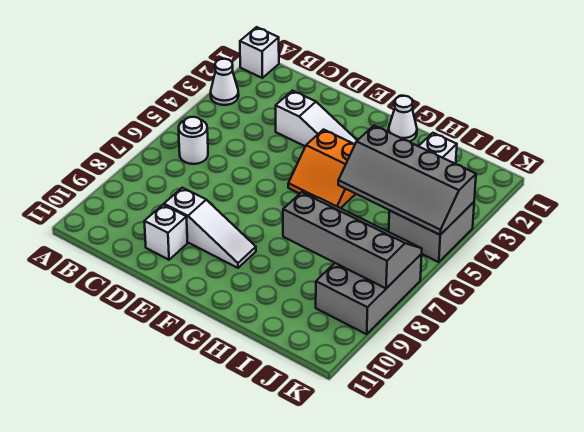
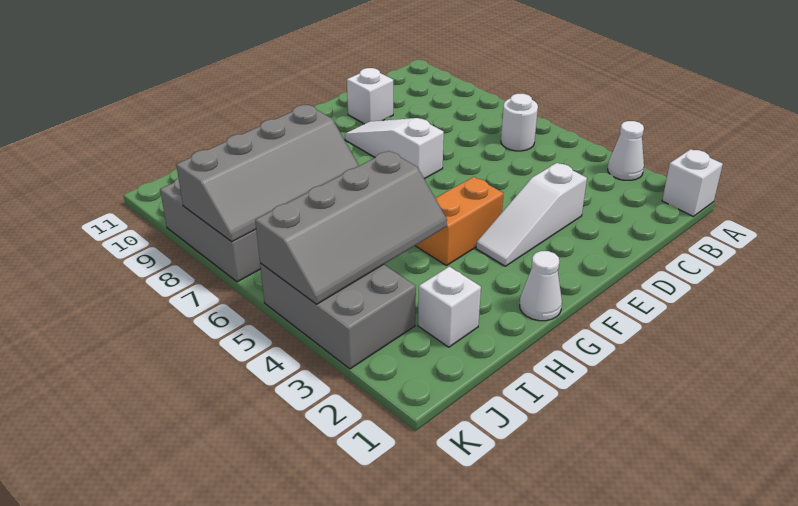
white 1x3 slope [164,188,256,268] -> white 1x3 slope turned to [345,118,444,179]
grey 2x4 slope [338,126,476,235] -> grey 2x4 slope turned to [255,151,447,304]
grey 2x2 brick [389,202,474,262] -> grey 2x3 brick [260,263,416,369]

